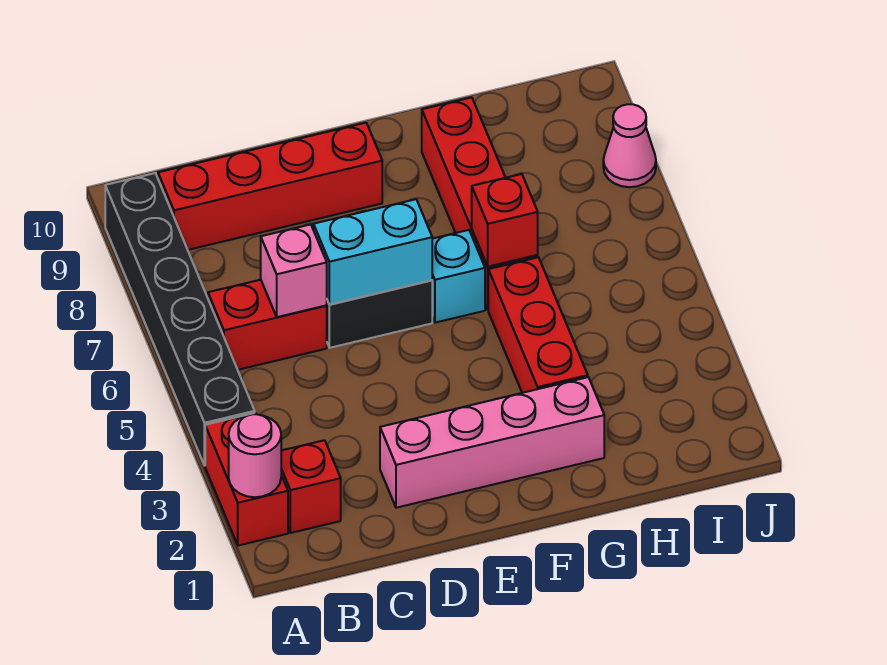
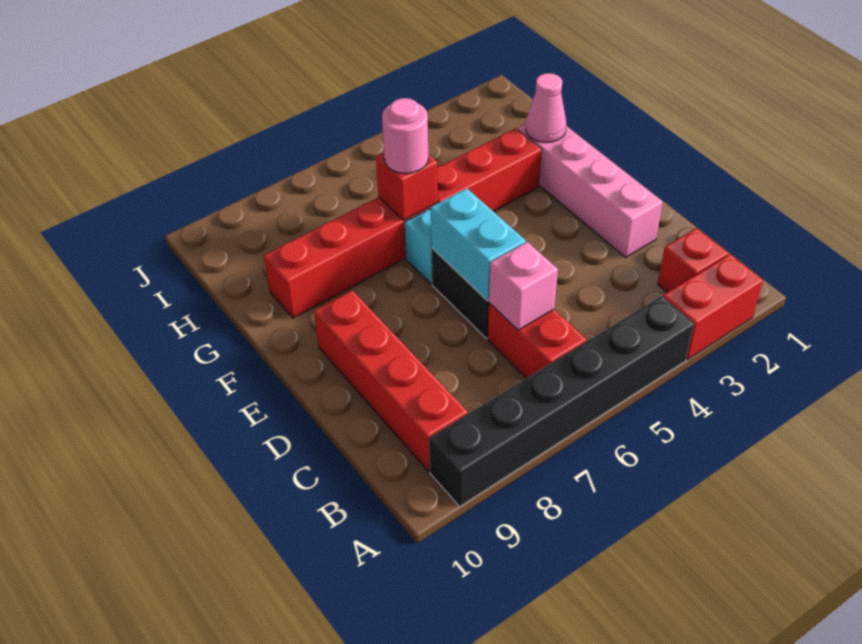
pink 1x1 round brick [229,414,281,497] -> pink 1x1 round brick moved to [382,98,428,174]
pink 1x1 cone [603,104,656,187] -> pink 1x1 cone moved to [526,73,566,142]

